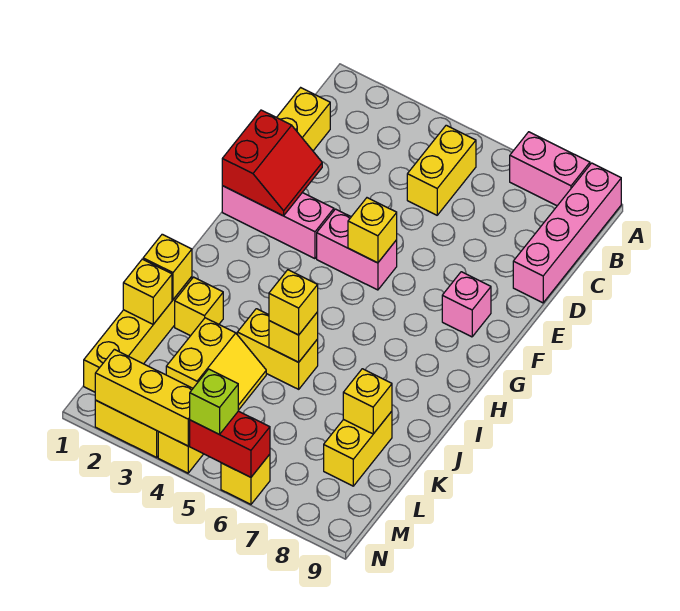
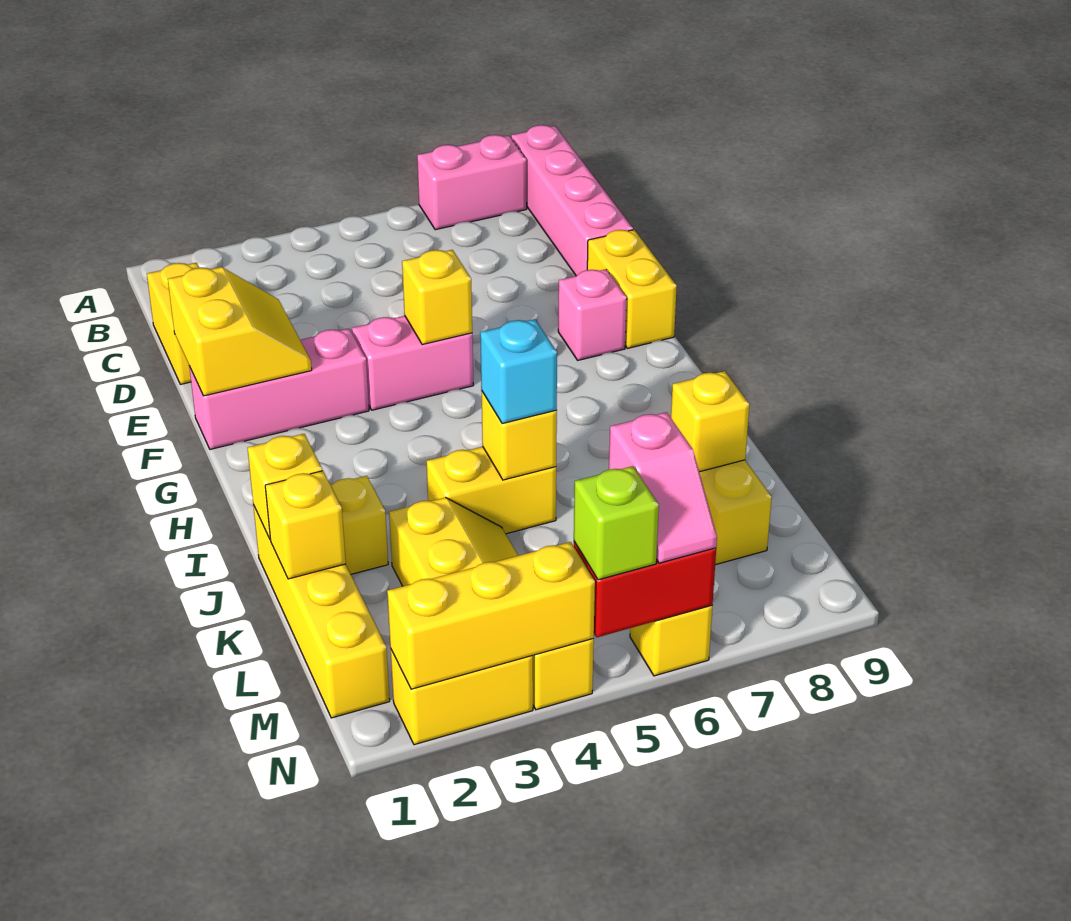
yellow 1x2 brick [407,125,476,215] -> yellow 1x2 brick moved to [587,230,677,348]
red 2x2 slope [222,110,322,216] -> yellow 2x2 slope [168,267,312,396]
yellow 1x1 brick [269,270,318,335] -> cyan 1x1 brick [480,319,557,424]
none -> pink 1x2 slope [609,412,717,563]

